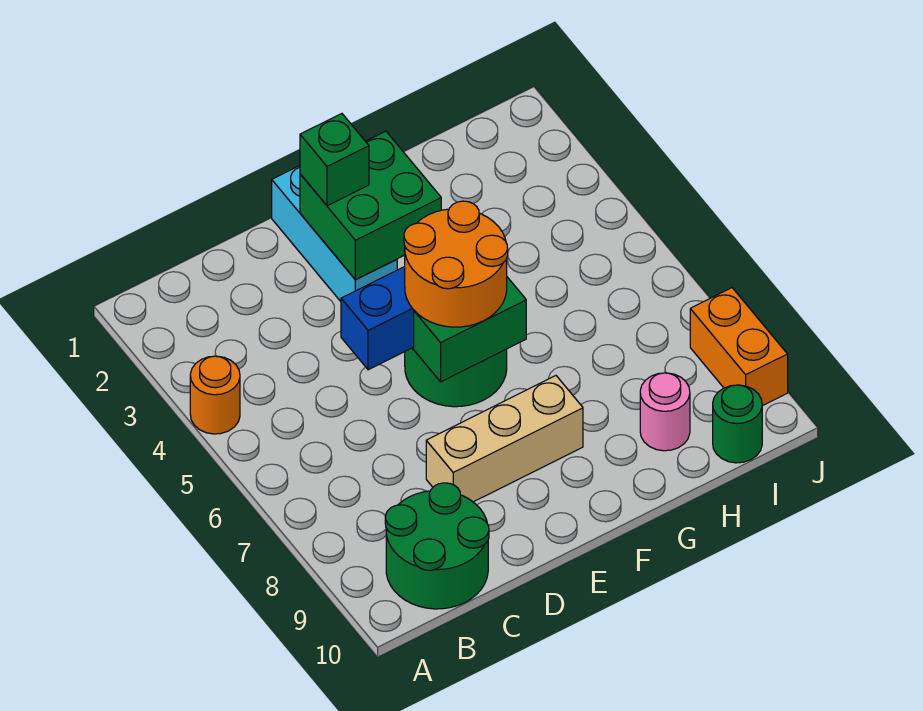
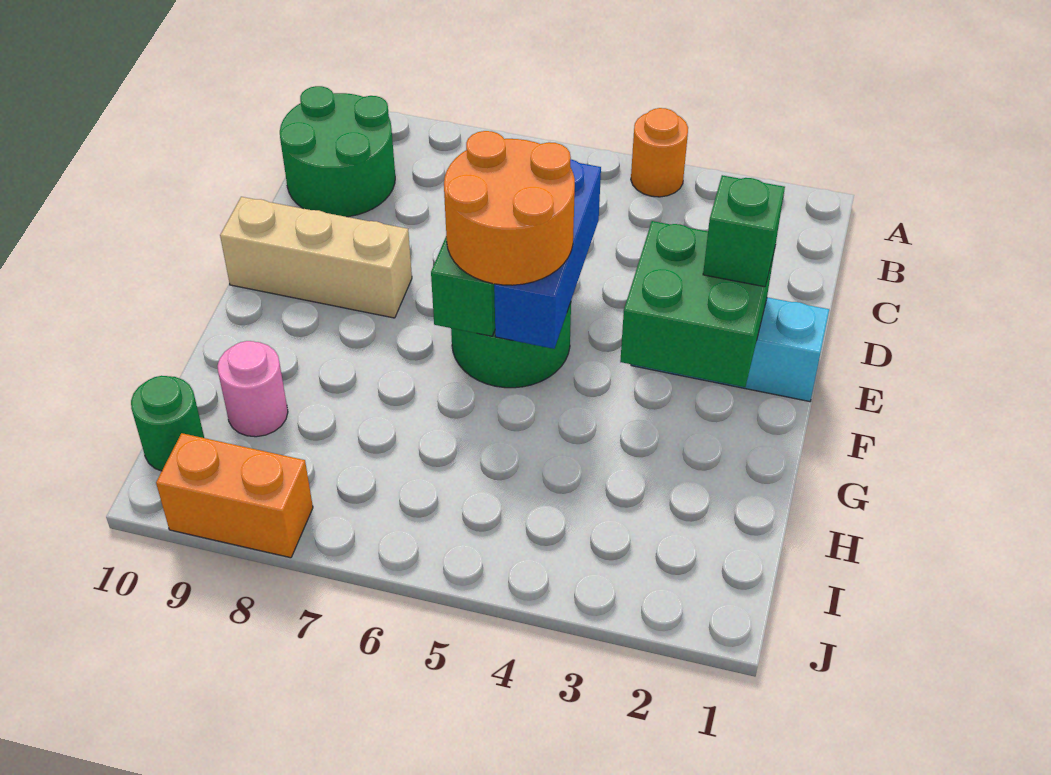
tan 1x3 brick [426,376,583,502] -> tan 1x3 brick turned to [220,197,412,318]

